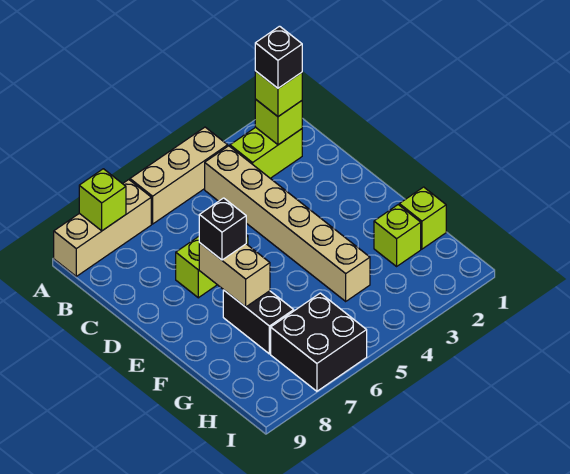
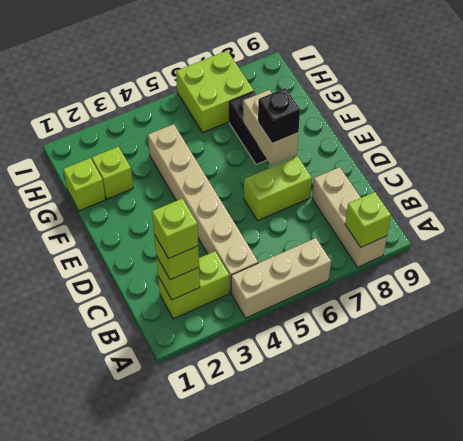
tan 1x3 brick [54,180,151,276] -> tan 1x3 brick turned to [312,167,387,267]
black 1x1 brick [255,26,302,88] -> lime 1x1 brick [152,199,198,259]
black 2x2 brick [271,293,367,391] -> lime 2x2 brick [176,51,254,133]

